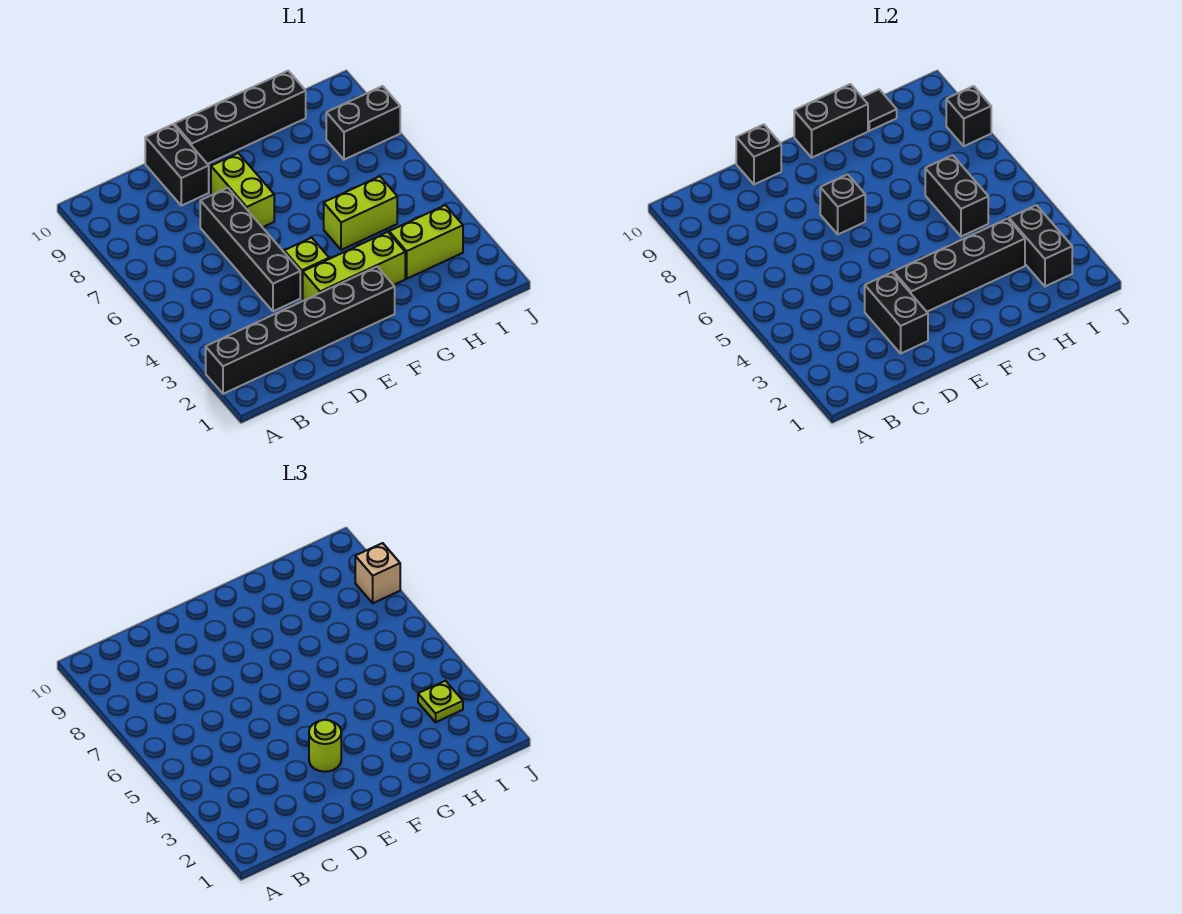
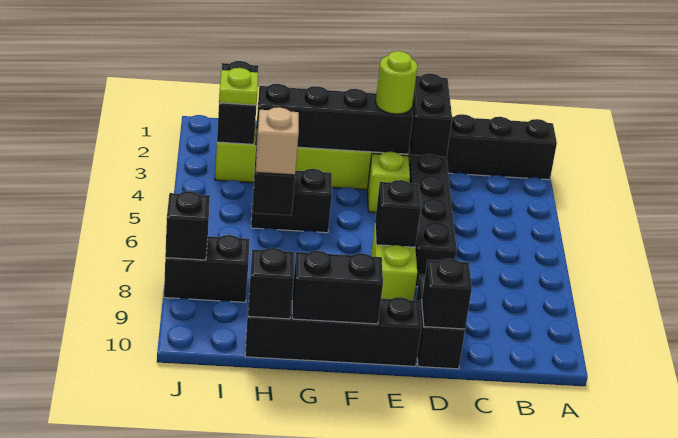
lime 1x2 brick [324,176,397,250] -> black 1x2 brick [251,169,332,233]
black 1x1 tile [862,89,897,131] -> black 1x1 brick [248,248,294,319]
tan 1x1 brick [355,543,400,603] -> tan 1x1 brick moved to [256,107,299,175]

